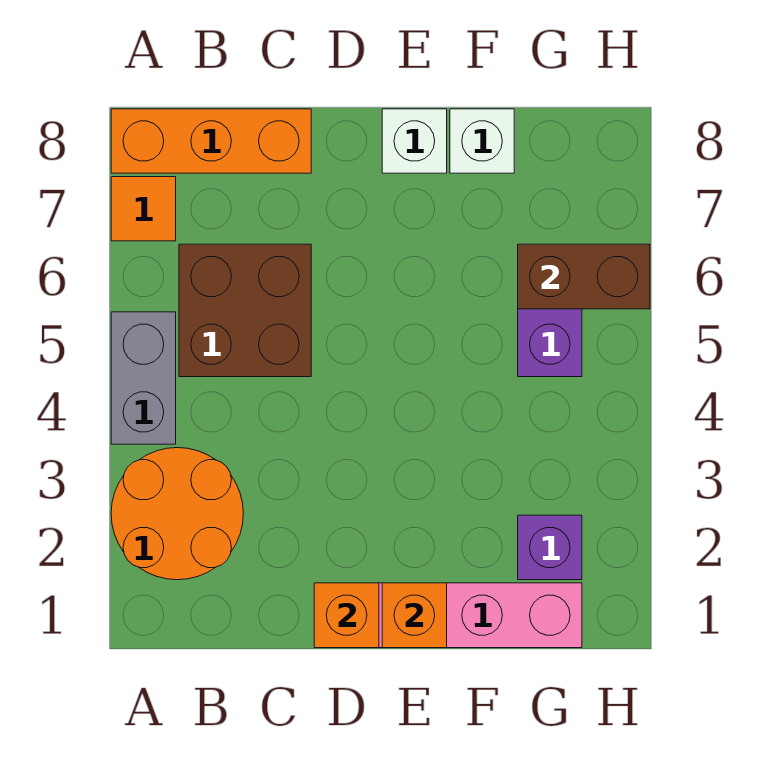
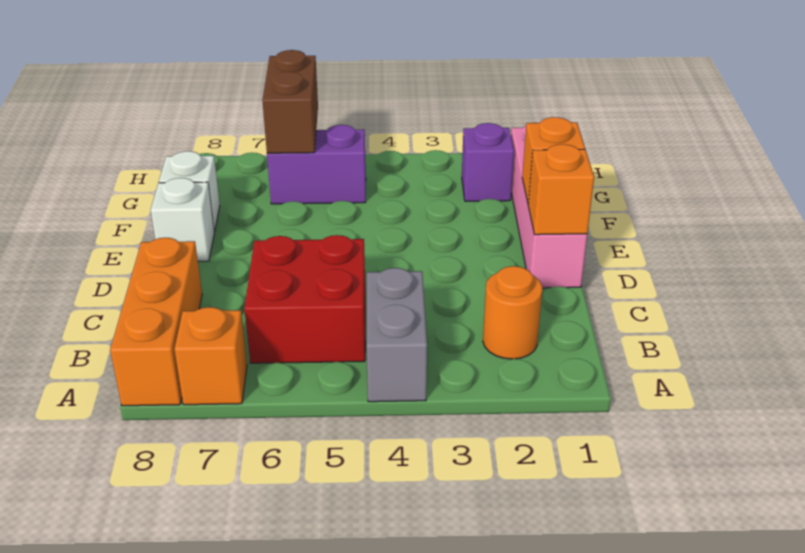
orange 2x2 round brick [111,448,243,580] -> orange 1x1 round brick [483,266,542,359]
grey 1x2 brick [111,312,176,444] -> grey 1x2 brick turned to [367,268,427,402]
orange 1x1 tile [111,177,176,241] -> orange 1x1 brick [175,307,247,405]
brown 2x2 brick [179,244,311,377] -> red 2x2 brick [244,235,365,363]

